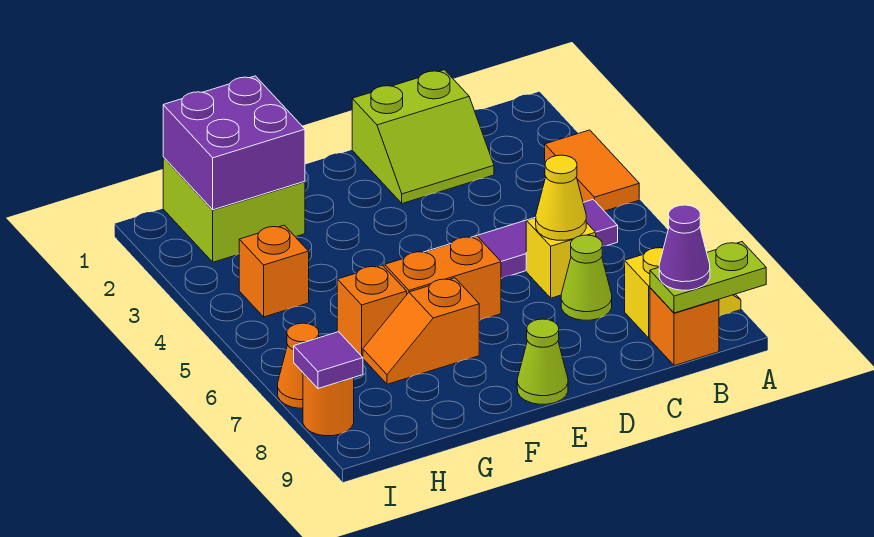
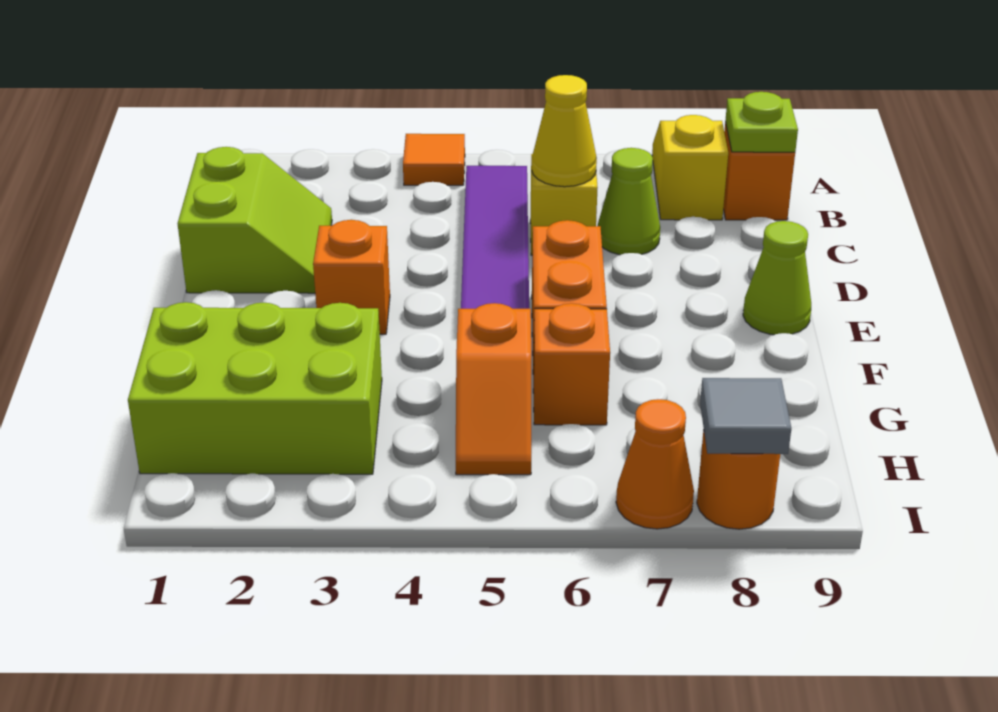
orange 1x2 tile [545,130,639,211] -> orange 1x1 tile [403,134,465,185]
lime 1x2 plate [650,242,766,313] -> lime 1x1 plate [725,92,798,152]
purple 1x1 cone [659,205,710,290] -> none
orange 1x2 slope [363,278,479,384] -> orange 1x2 slope moved to [456,303,531,475]
lime 2x2 brick [163,157,305,262] -> lime 2x3 brick [128,302,382,474]
purple 2x2 brick [163,76,305,210] -> none
orange 1x1 brick [239,225,309,317] -> orange 1x1 brick moved to [313,220,390,334]
purple 1x1 tile [294,332,363,388] -> grey 1x1 tile [700,378,791,454]

